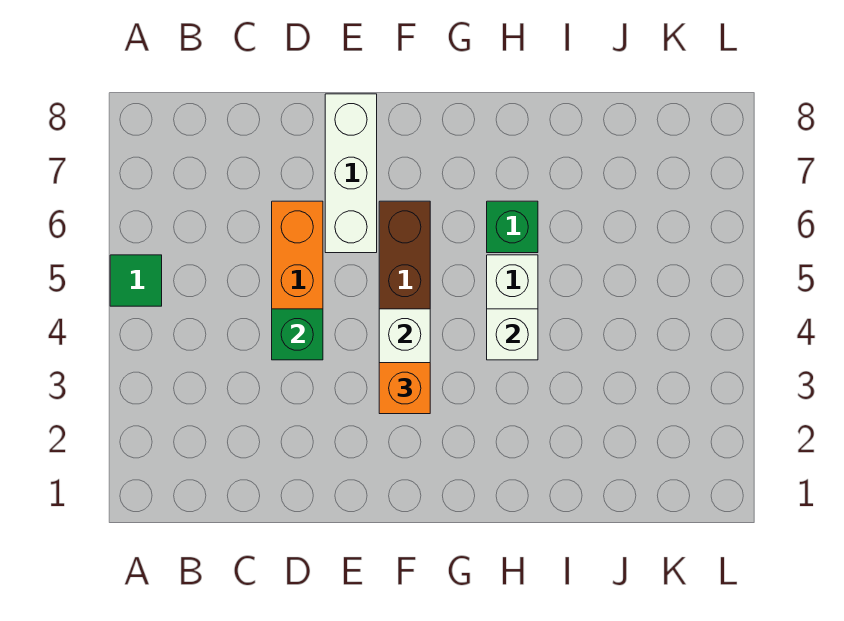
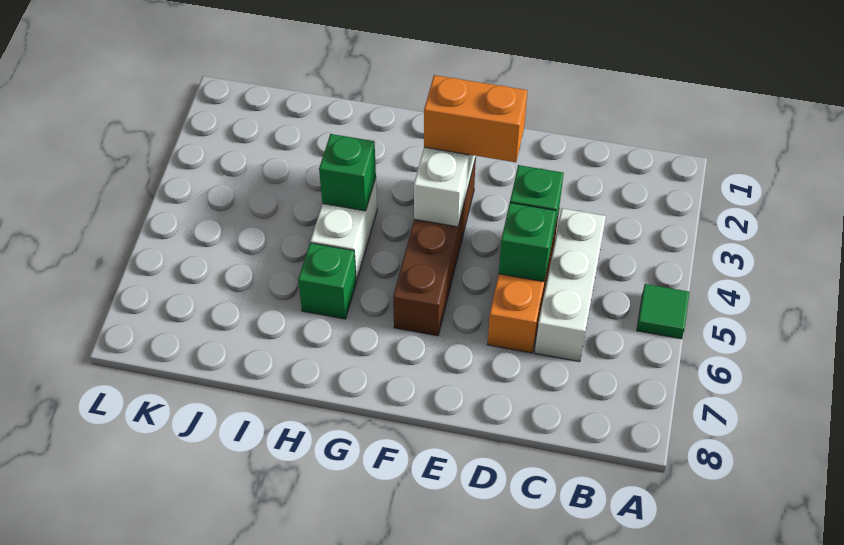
none -> green 1x1 brick [499,203,556,282]
white 1x3 brick [325,94,377,253] -> white 1x3 brick moved to [535,208,606,362]
orange 1x1 brick [379,363,430,414] -> orange 1x2 brick [424,75,528,162]
white 1x1 brick [487,309,538,360] -> green 1x1 brick [319,134,376,211]

